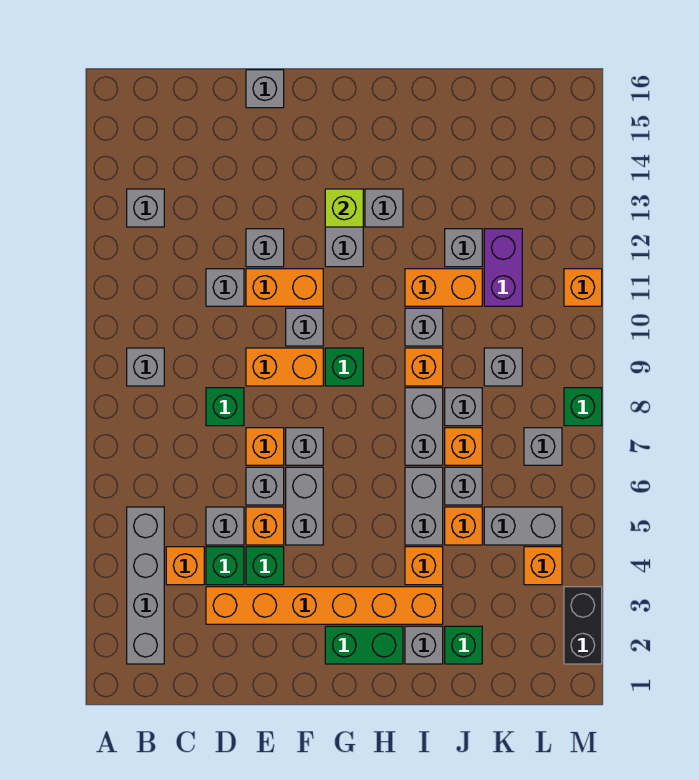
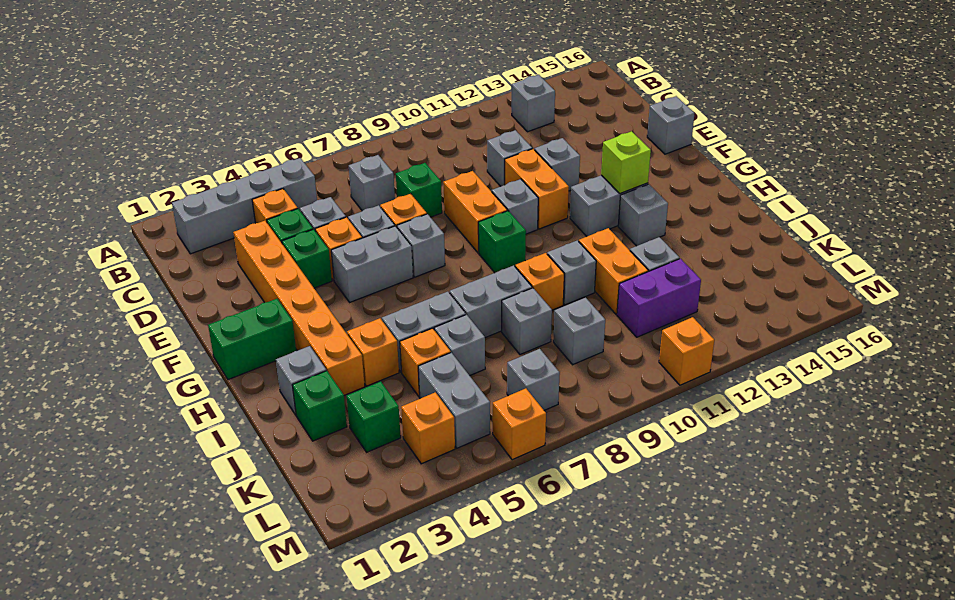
grey 1x1 brick [127,348,164,386] -> grey 1x1 brick moved to [349,155,395,211]
green 1x2 brick [325,626,403,664] -> green 1x2 brick turned to [208,299,296,380]
orange 1x1 brick [445,428,482,465] -> orange 1x1 brick moved to [493,388,546,460]
black 1x2 brick [564,587,602,664] -> none
green 1x1 brick [564,388,602,426] -> green 1x1 brick moved to [347,381,401,452]

